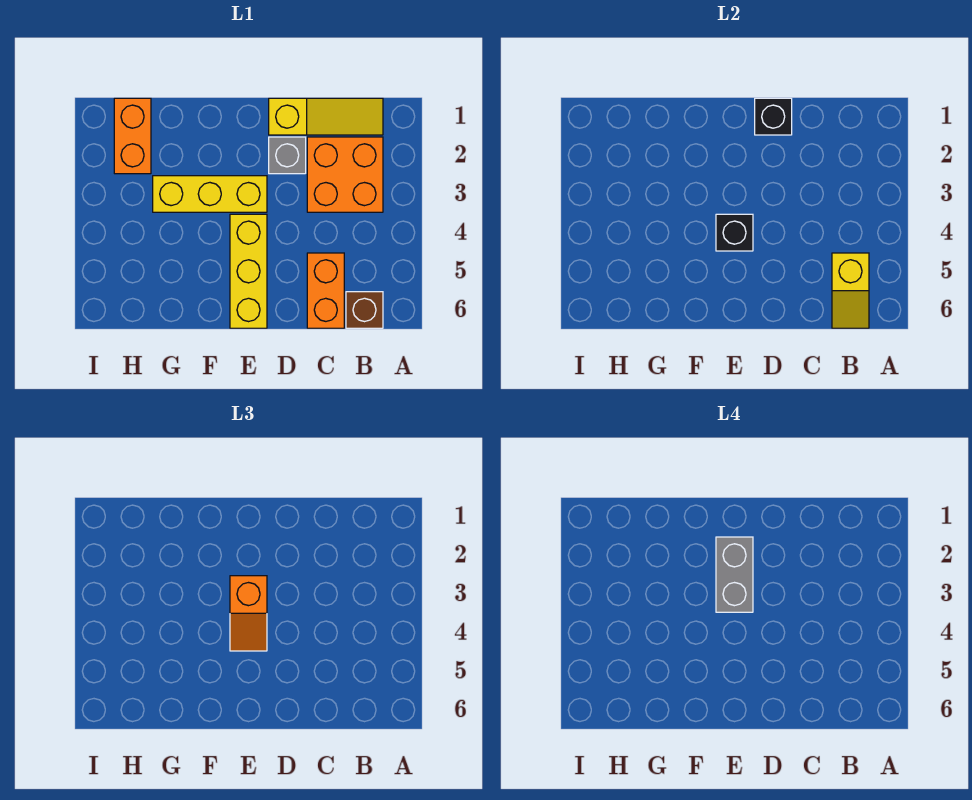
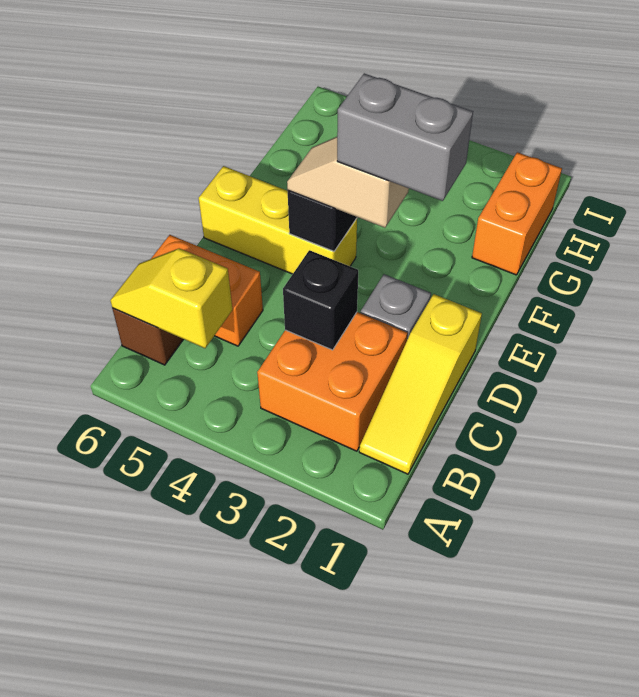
black 1x1 brick [755,98,792,135] -> black 1x1 brick moved to [283,250,358,350]
yellow 1x3 brick [153,176,267,212] -> none
orange 1x2 slope [230,576,267,651] -> tan 1x2 slope [287,137,409,228]
orange 1x2 brick [114,98,151,174] -> orange 1x2 brick turned to [472,152,562,275]

